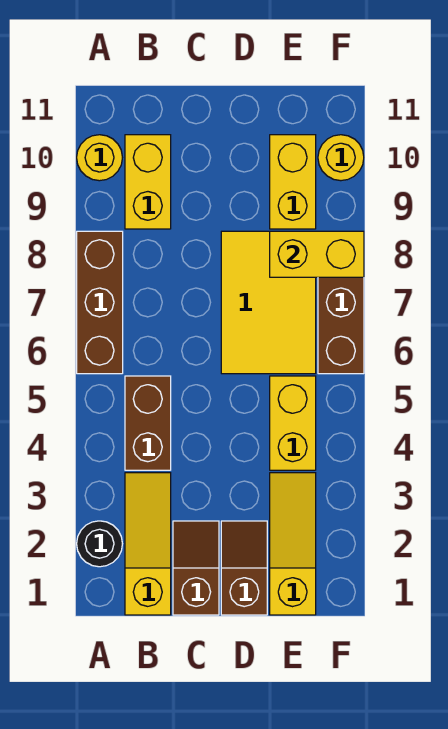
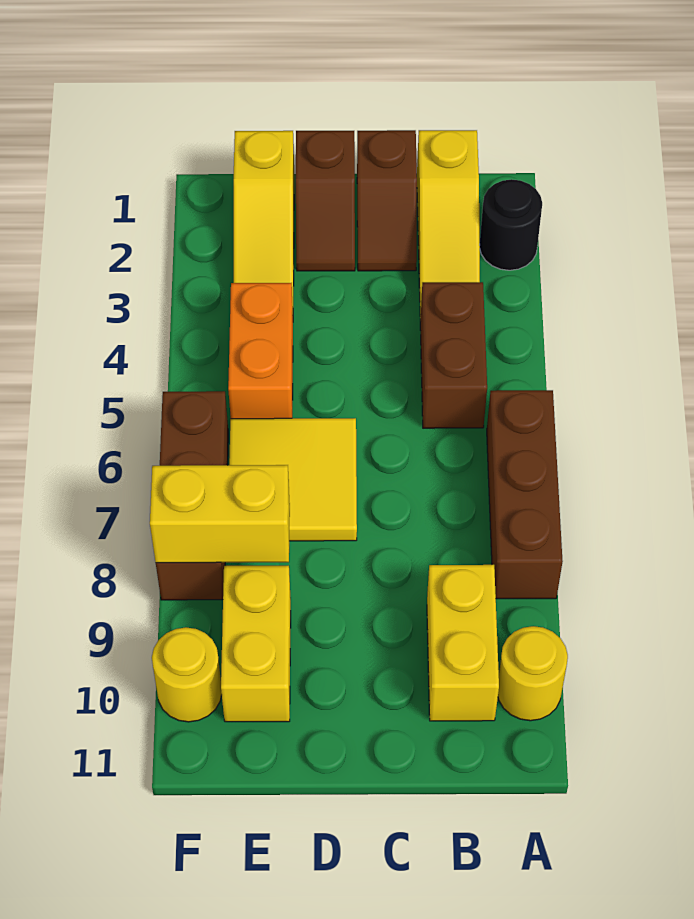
yellow 2x3 tile [221,231,316,374] -> yellow 2x2 tile [229,418,357,541]
yellow 1x2 brick [270,376,316,470] -> orange 1x2 brick [228,283,293,419]

